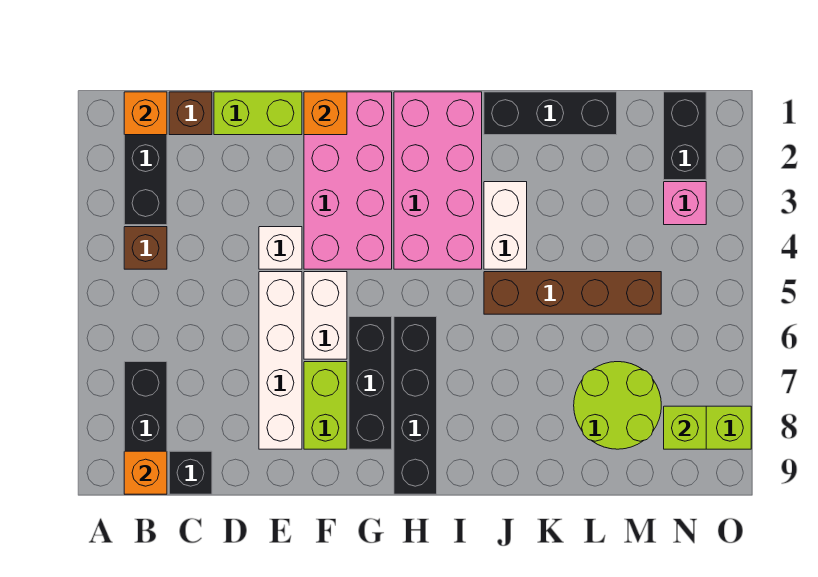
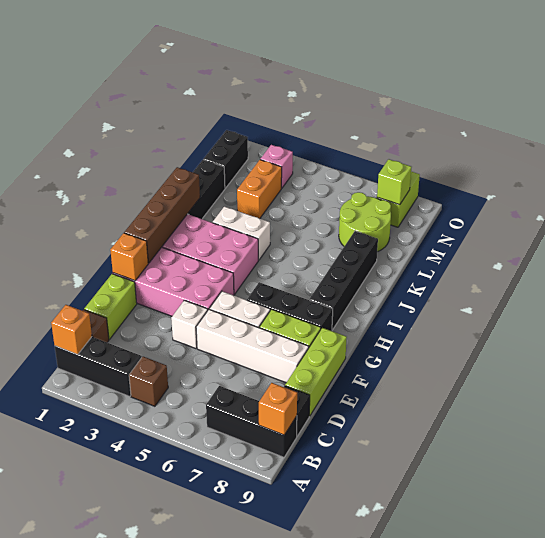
none -> lime 1x3 brick [285,328,347,416]
black 1x4 brick [394,317,437,494] -> black 1x4 brick turned to [309,231,378,330]
brown 1x4 brick [484,272,661,314] -> brown 1x4 brick moved to [124,167,200,263]
none -> orange 1x2 brick [237,160,282,219]
black 1x2 brick [664,92,706,180] -> black 1x2 brick turned to [203,130,248,188]

